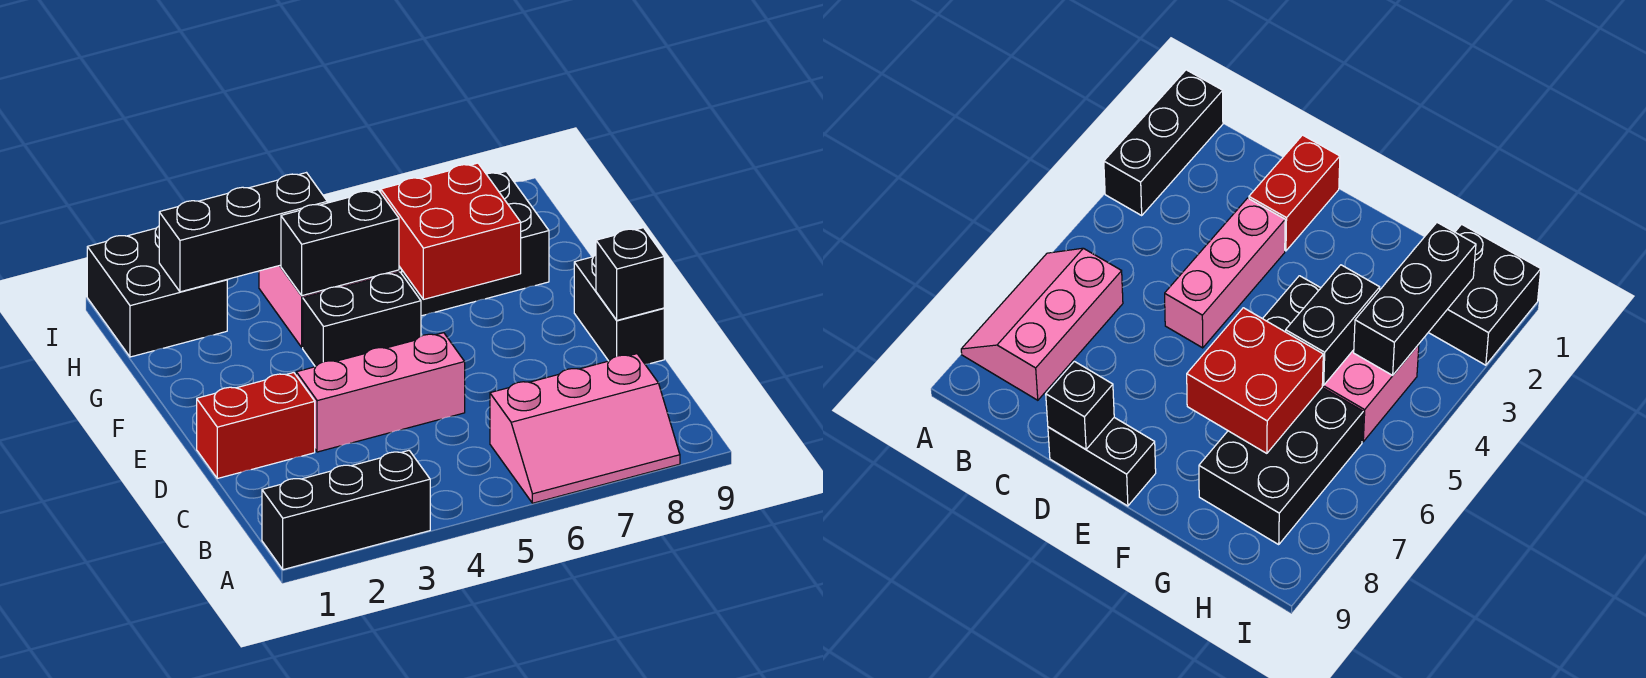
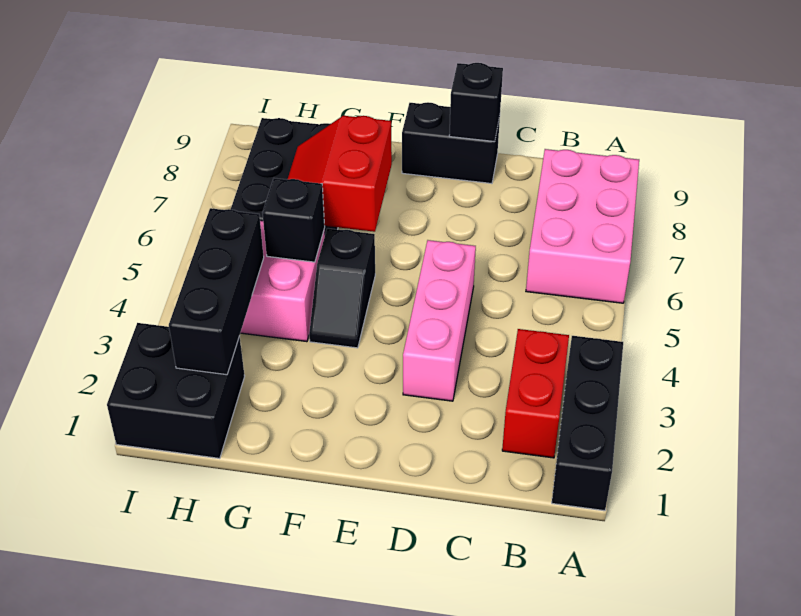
pink 2x3 slope [490,354,680,503] -> pink 2x3 brick [526,149,639,303]
red 1x2 brick [197,373,315,478] -> red 1x2 brick moved to [502,329,569,458]
black 1x2 brick [303,272,421,367] -> black 1x2 slope [309,228,375,348]
red 2x2 brick [381,163,521,299] -> red 2x2 slope [288,116,392,232]
black 1x2 brick [281,190,399,296] -> black 1x1 brick [263,178,325,262]

